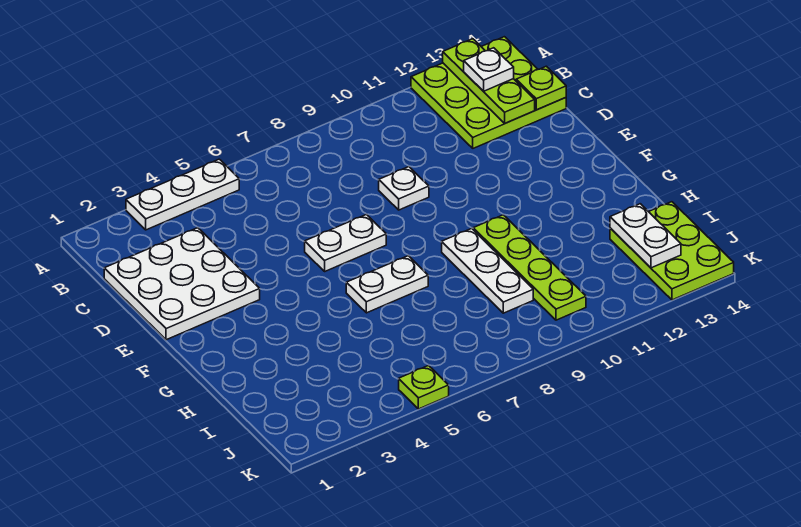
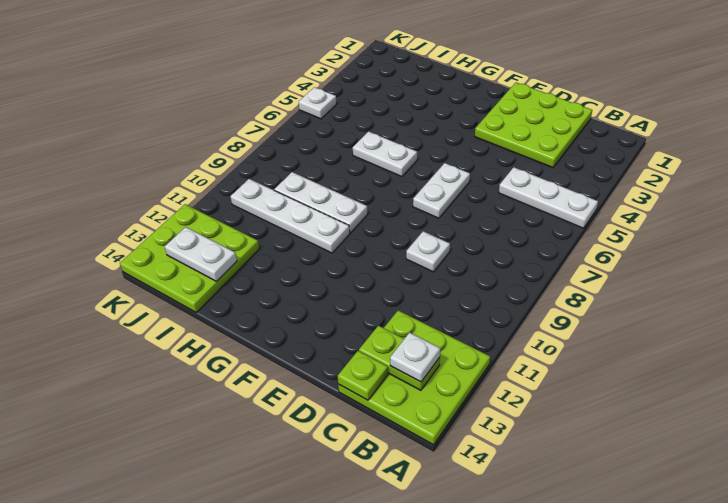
white 1x3 plate [126,159,239,230] -> white 1x3 plate turned to [499,167,598,228]
lime 1x3 plate [443,39,535,123] -> lime 1x2 plate [359,326,440,390]
white 3x3 plate [104,228,260,340] -> lime 3x3 plate [475,83,592,168]
white 1x2 plate [346,256,428,313] -> white 1x2 plate turned to [353,131,417,177]
lime 1x4 plate [473,215,586,320] -> white 1x4 plate [231,179,350,253]
lime 2x3 plate [610,202,734,300] -> lime 3x3 plate [120,204,259,312]
lime 1x1 plate [399,366,449,409] -> white 1x1 plate [299,87,337,119]

